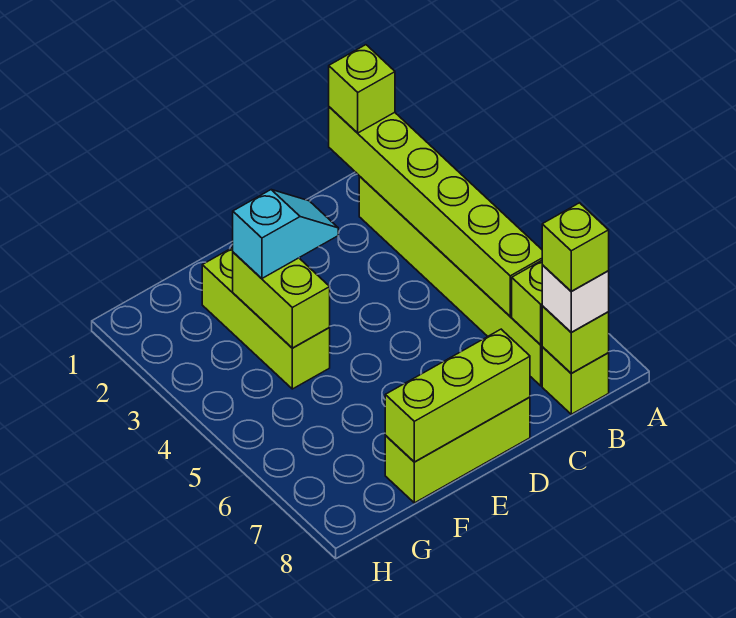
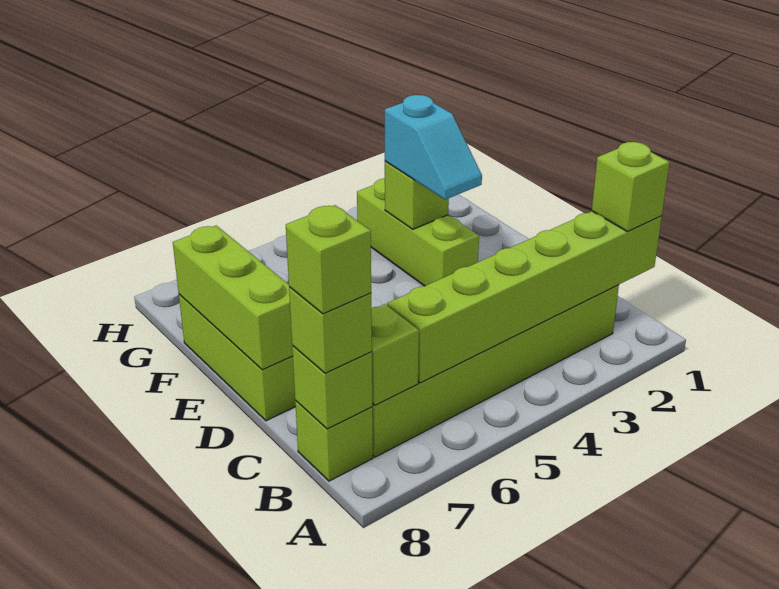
white 1x1 brick [542,265,609,332] -> lime 1x1 brick [289,287,372,373]
lime 1x3 brick [202,248,330,389] -> lime 1x3 brick turned to [357,178,479,286]
lime 1x2 brick [233,252,330,348] -> lime 1x1 brick [385,161,449,229]

